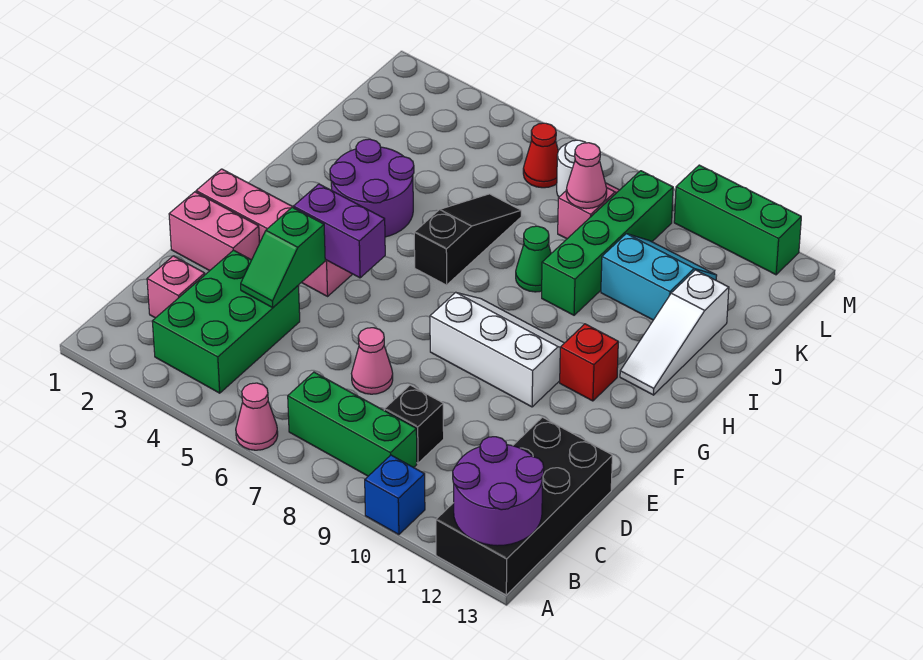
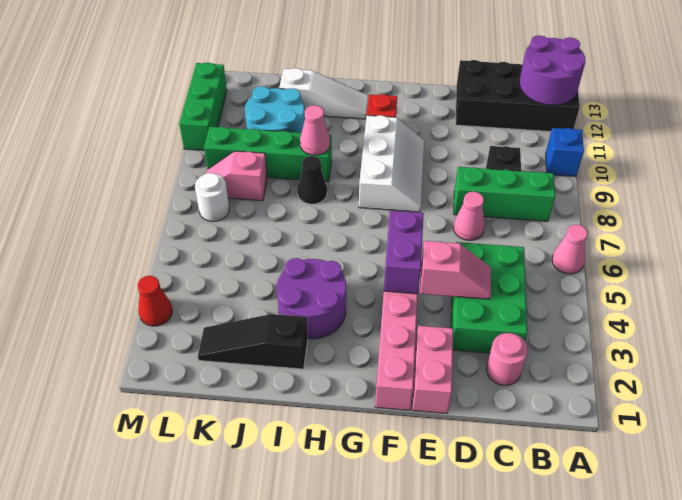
green 2x3 brick [152,250,300,393] -> green 2x3 brick turned to [451,242,527,353]
green 1x3 brick [288,372,417,476] -> green 1x3 brick turned to [454,167,555,221]
pink 1x1 brick [147,256,205,318] -> pink 1x1 round brick [486,333,528,386]
green 1x2 slope [241,207,325,308] -> pink 1x2 slope [420,241,491,299]
white 2x3 slope [430,292,564,407] -> white 2x3 slope turned to [359,115,424,212]
black 1x3 slope [414,194,521,285] -> black 1x3 slope moved to [198,314,308,369]
green 1x1 cone [516,226,551,292] -> black 1x1 cone [297,156,327,204]
cyan 2x2 slope [601,234,717,320] -> cyan 2x2 round brick [245,86,305,133]
pink 1x1 cone [566,143,607,209] -> pink 1x1 cone moved to [300,105,330,155]
red 1x1 cone [523,123,558,188] -> red 1x1 cone moved to [138,276,172,326]

